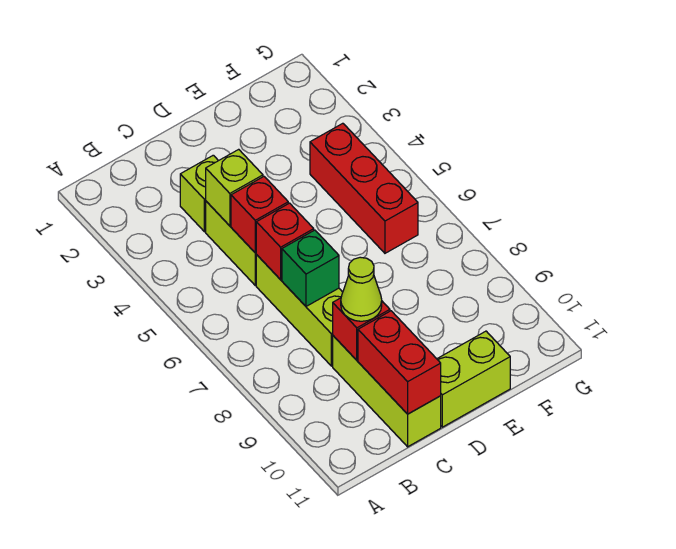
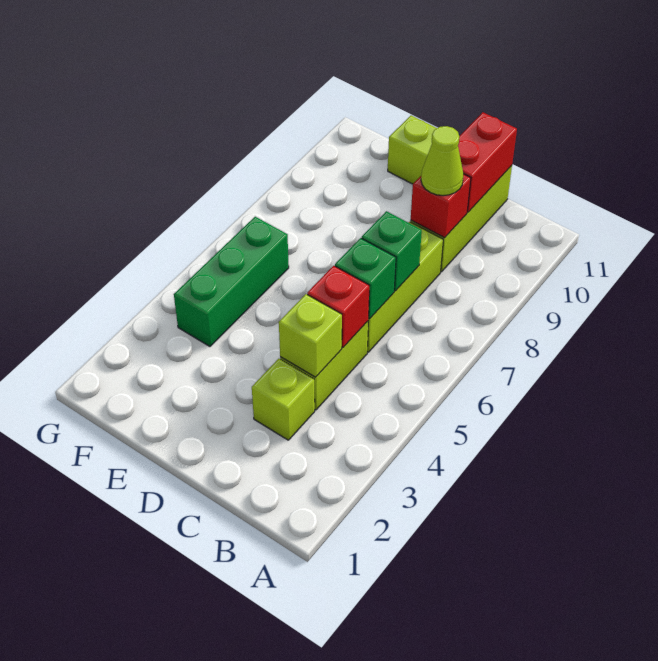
red 1x1 brick [256,203,314,280] -> green 1x1 brick [335,238,396,319]
red 1x3 brick [310,123,418,253] -> green 1x3 brick [174,217,289,346]

